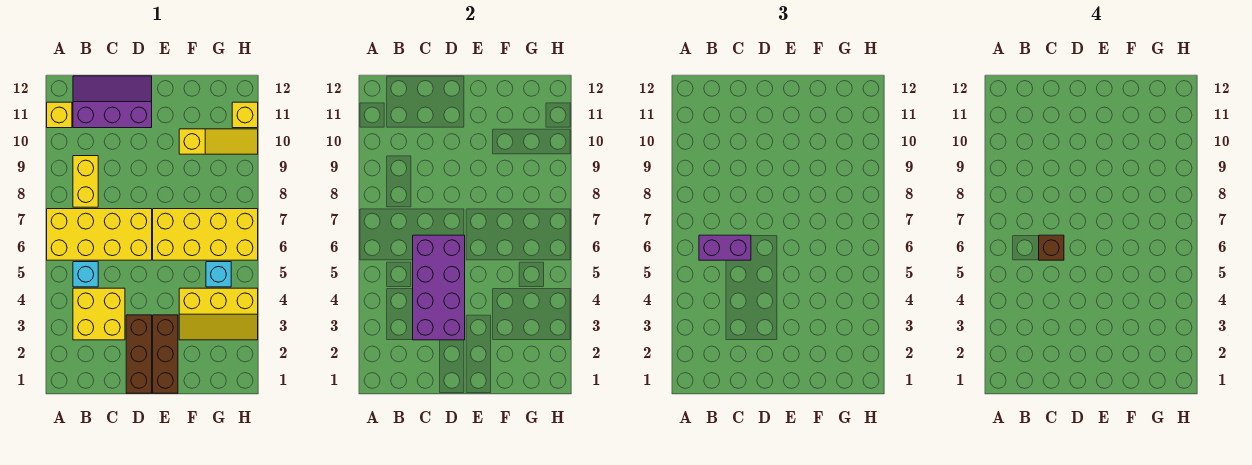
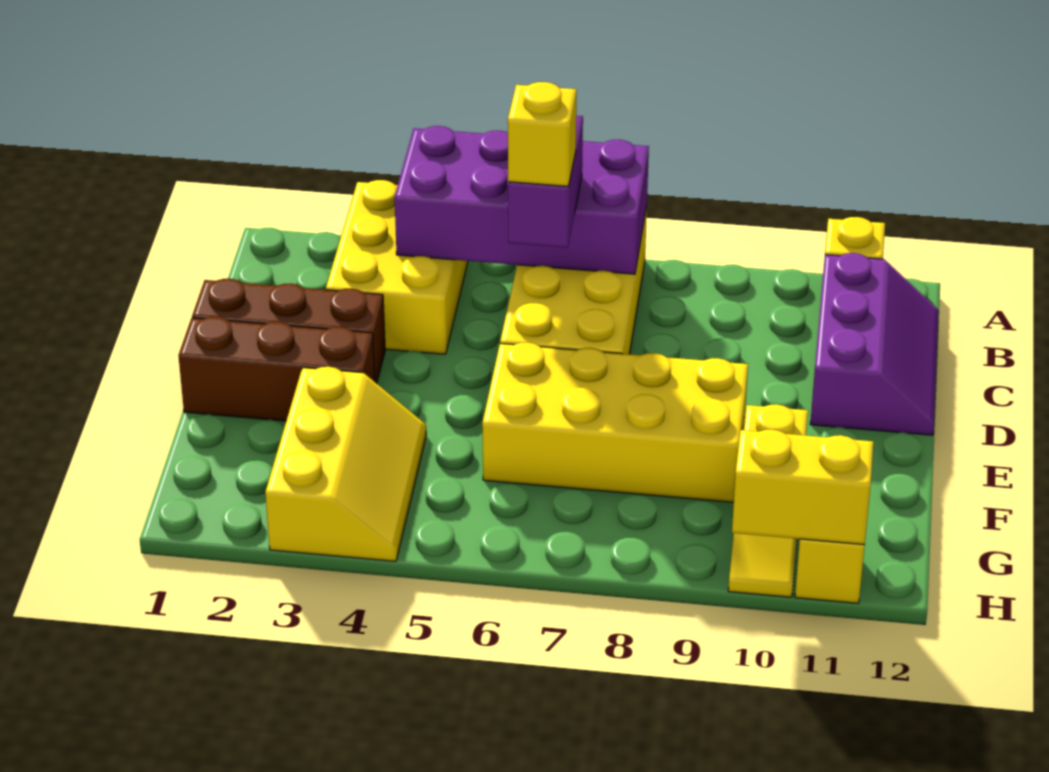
yellow 2x2 brick [73,288,125,340] -> yellow 2x3 brick [326,180,468,354]
cyan 1x1 brick [73,262,98,287] -> none
yellow 1x2 brick [73,156,98,207] -> yellow 1x2 brick moved to [732,430,873,545]
purple 2x4 brick [413,235,465,340] -> purple 2x4 brick moved to [395,126,649,274]
brown 1x1 brick [1039,235,1064,260] -> yellow 1x1 brick [508,82,577,187]
yellow 2x4 brick [153,209,258,260] -> yellow 2x4 brick turned to [482,343,748,502]
yellow 2x3 slope [179,288,258,340] -> yellow 2x3 slope turned to [265,367,426,561]
cyan 1x1 brick [206,262,231,287] -> none

